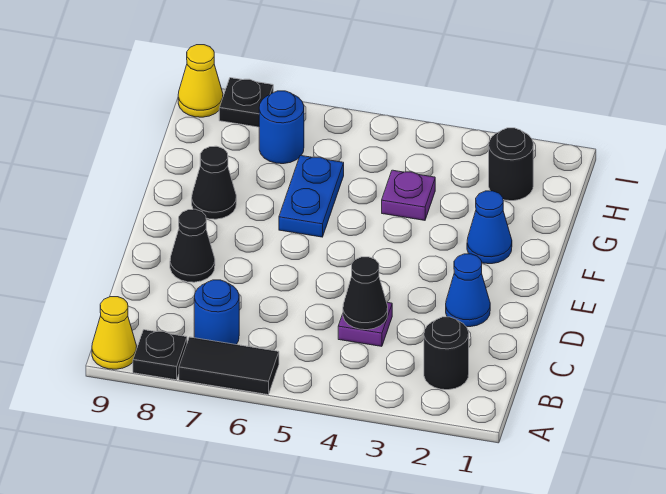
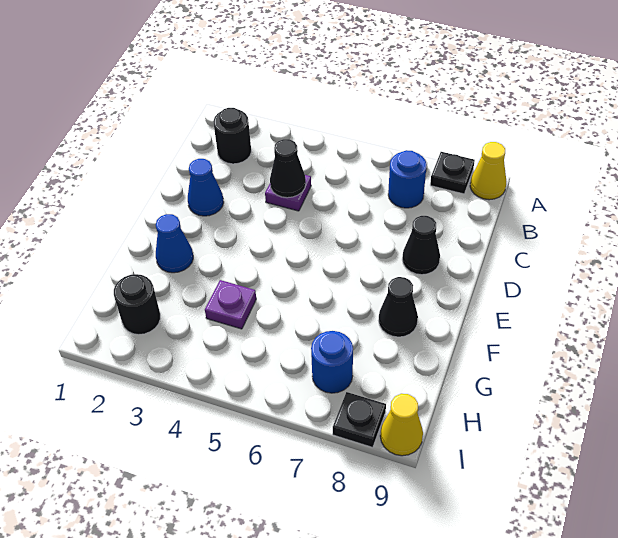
black 1x2 tile [179,337,279,395] -> none
blue 1x2 plate [279,155,344,237] -> none

